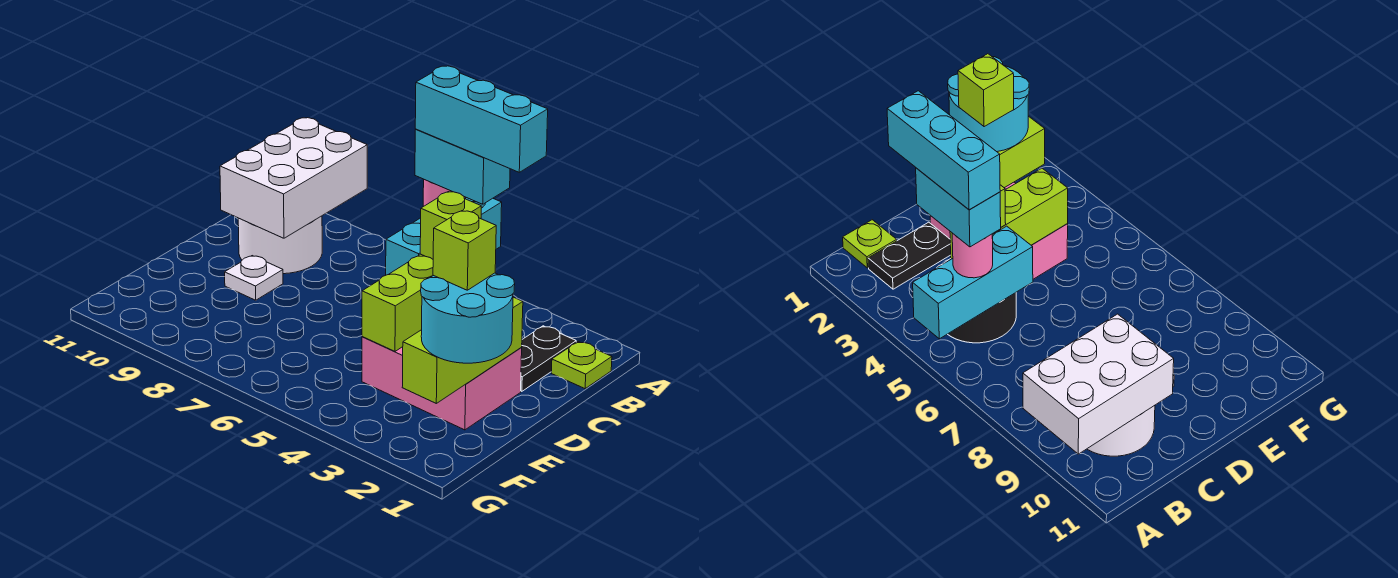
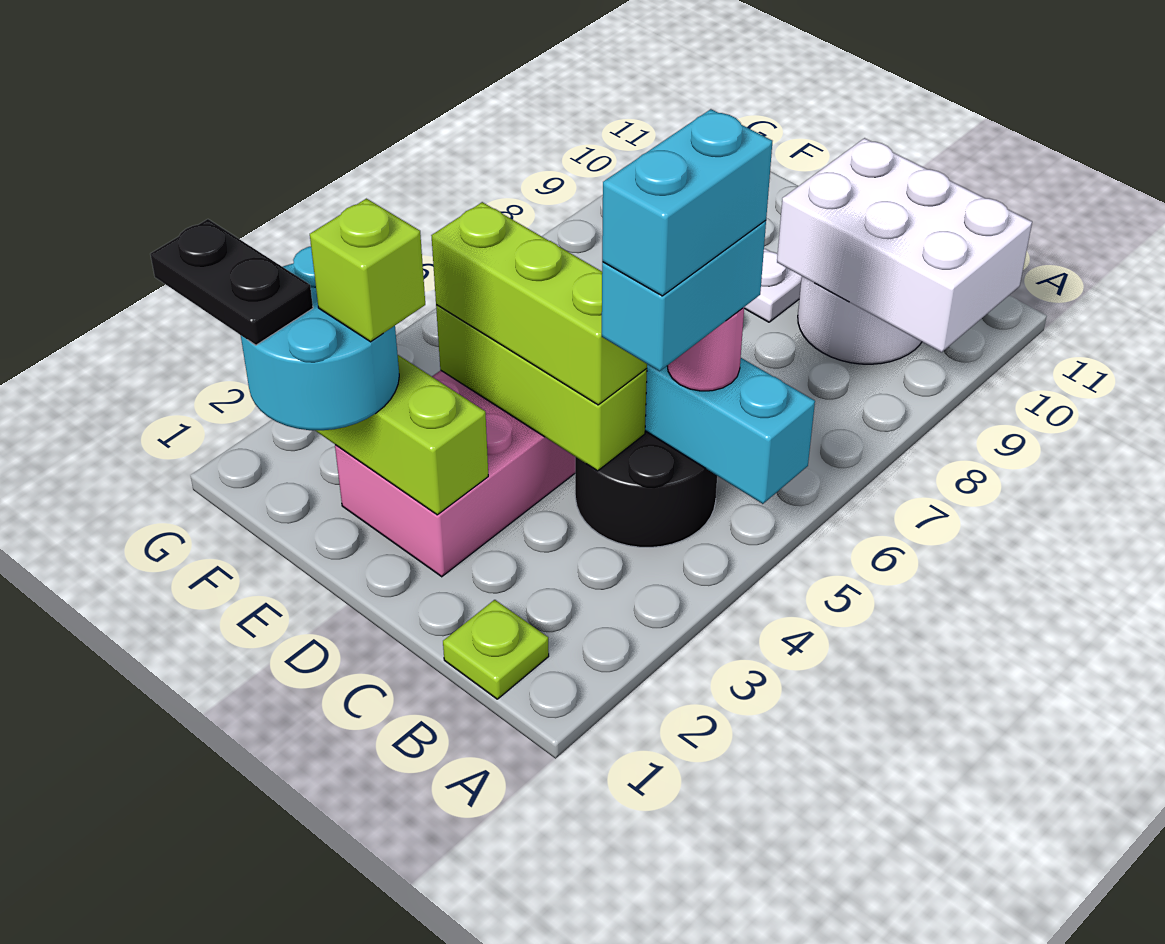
black 1x2 plate [521,326,576,391] -> black 1x2 plate moved to [150,219,313,345]
cyan 1x3 brick [415,66,548,172] -> cyan 1x2 brick [602,109,772,296]
lime 1x1 brick [420,192,481,259] -> lime 1x3 brick [431,202,647,405]

